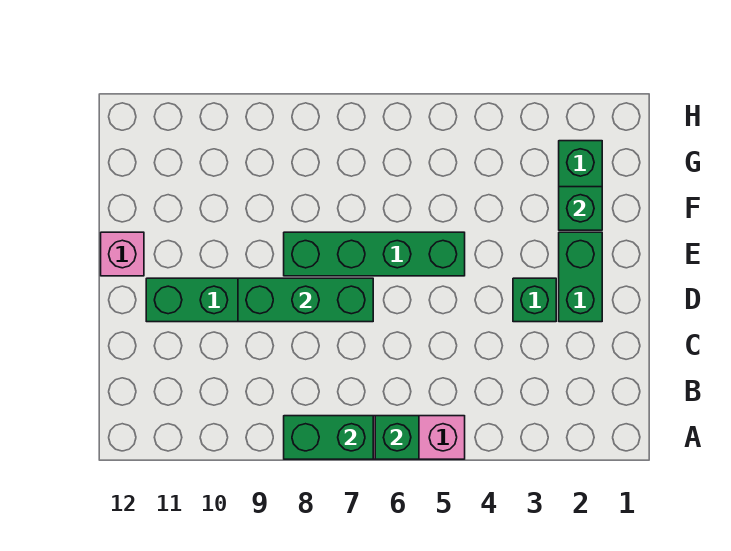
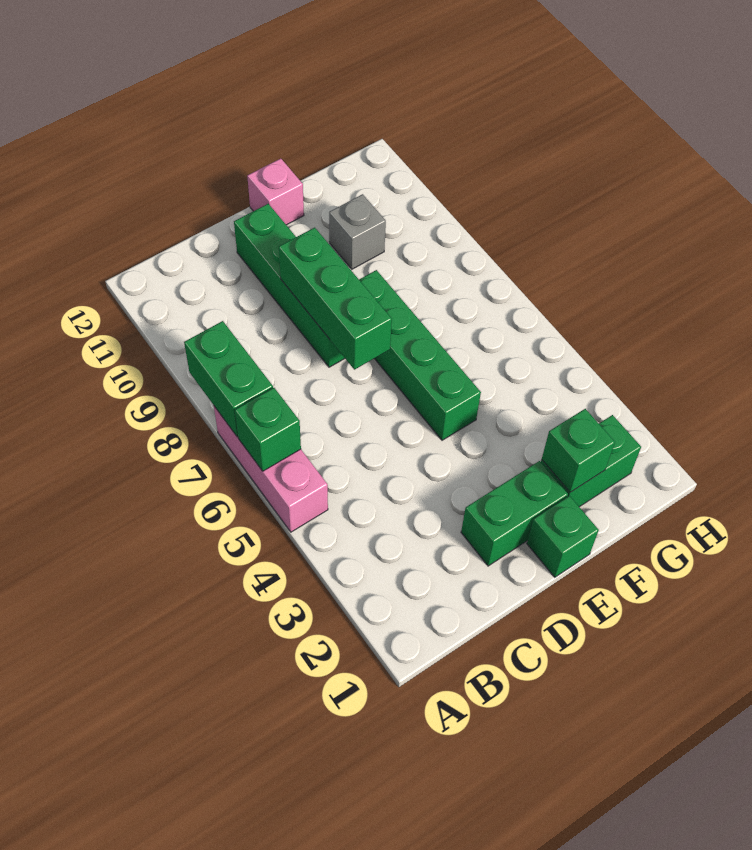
green 1x1 brick [513,278,556,322] -> green 1x1 brick moved to [527,496,599,577]
none -> grey 1x1 brick [329,194,386,269]

